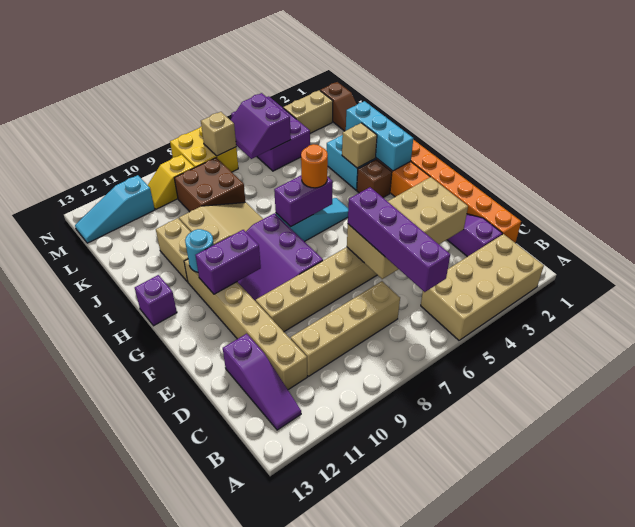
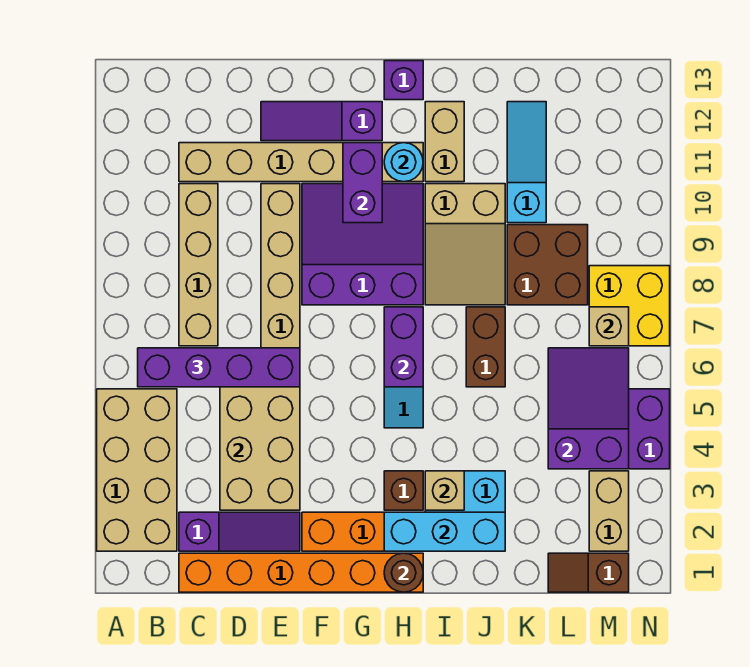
purple 1x3 slope [223,334,301,430] -> purple 1x3 slope moved to [261,102,382,141]
none -> brown 1x1 round brick [384,553,423,592]
orange 1x1 round brick [301,144,328,188] -> none
tan 1x2 brick [156,218,191,282] -> tan 1x2 brick turned to [425,102,464,182]
none -> brown 1x2 brick [466,307,505,387]
purple 2x2 slope [231,93,291,159] -> purple 2x3 slope [548,348,629,469]
yellow 1x2 slope [148,155,194,209] -> none
cyan 1x3 slope [75,175,155,243] -> cyan 1x3 slope moved to [507,102,546,223]

